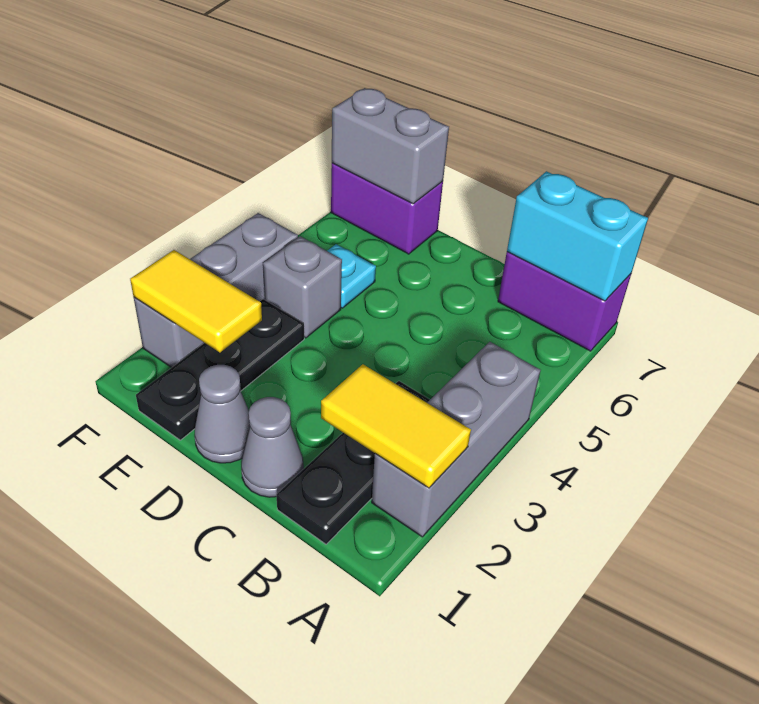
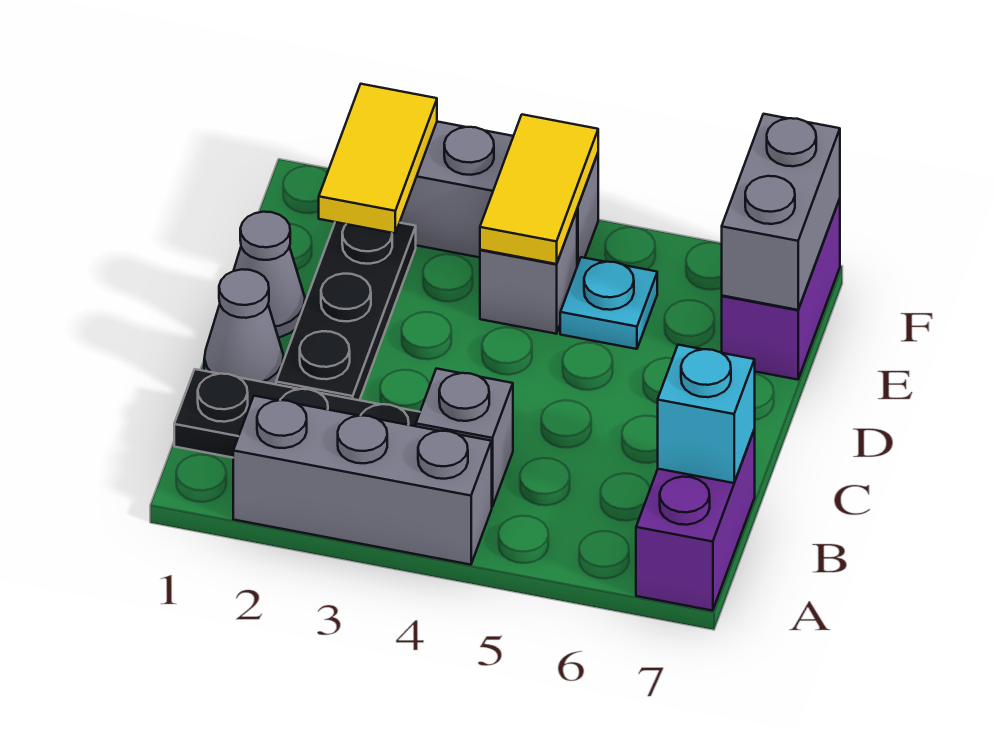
yellow 1x2 tile [321,364,471,488] -> yellow 1x2 tile moved to [480,114,598,264]
cyan 1x2 brick [507,171,648,301] -> cyan 1x1 brick [658,345,755,483]
none -> grey 1x1 brick [416,369,513,507]
black 1x3 plate [136,299,304,440] -> black 1x3 plate turned to [276,222,416,400]

